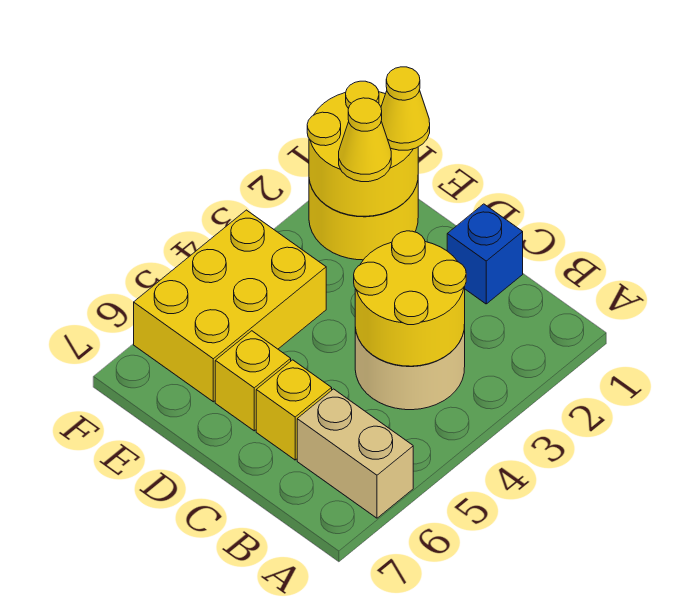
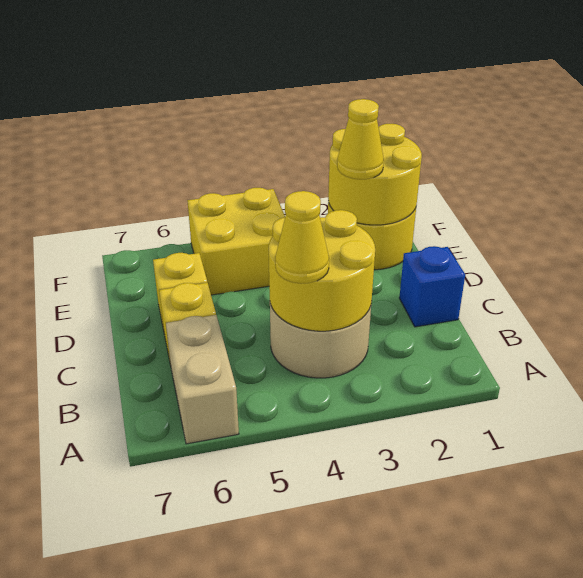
yellow 1x1 cone [381,67,430,150] -> yellow 1x1 cone moved to [275,191,329,284]
yellow 2x3 brick [134,210,326,402] -> yellow 2x2 brick [187,188,285,295]

